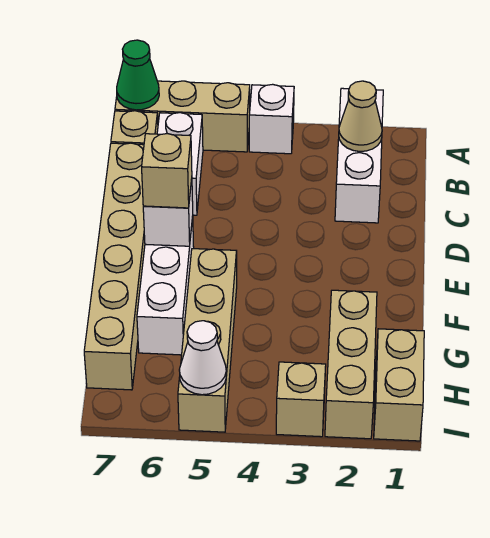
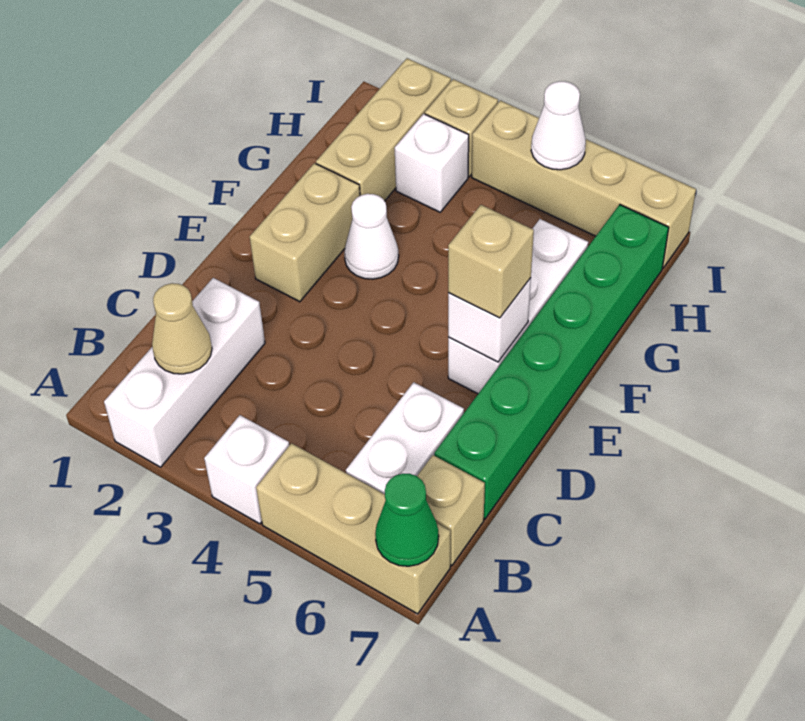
tan 1x6 brick [84,143,145,390] -> green 1x6 brick [434,205,669,519]
none -> white 1x1 cone [344,194,399,279]
tan 1x4 brick [178,249,237,432] -> tan 1x4 brick turned to [472,100,696,268]
tan 1x2 brick [374,329,424,441] -> tan 1x2 brick moved to [250,163,360,302]
none -> white 1x1 brick [395,114,469,212]

